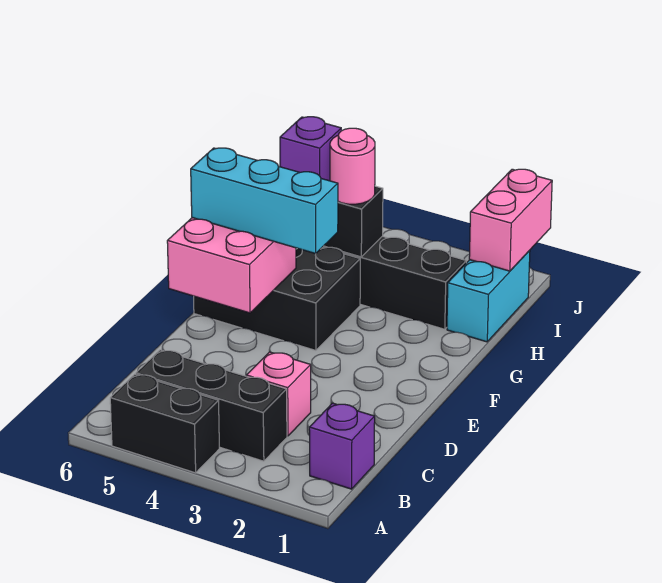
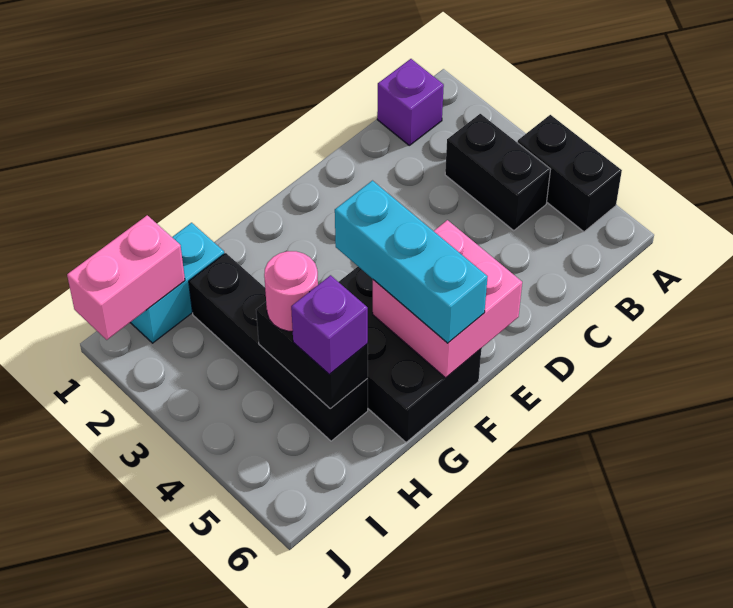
black 1x3 brick [136,350,287,461] -> black 1x2 brick [445,114,551,231]
pink 1x1 brick [247,352,311,436] -> none

